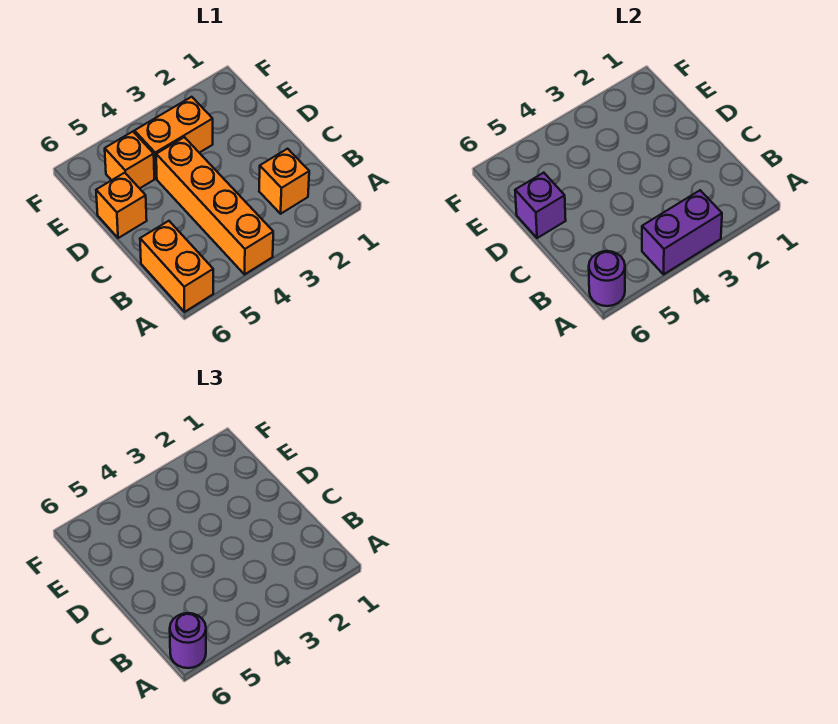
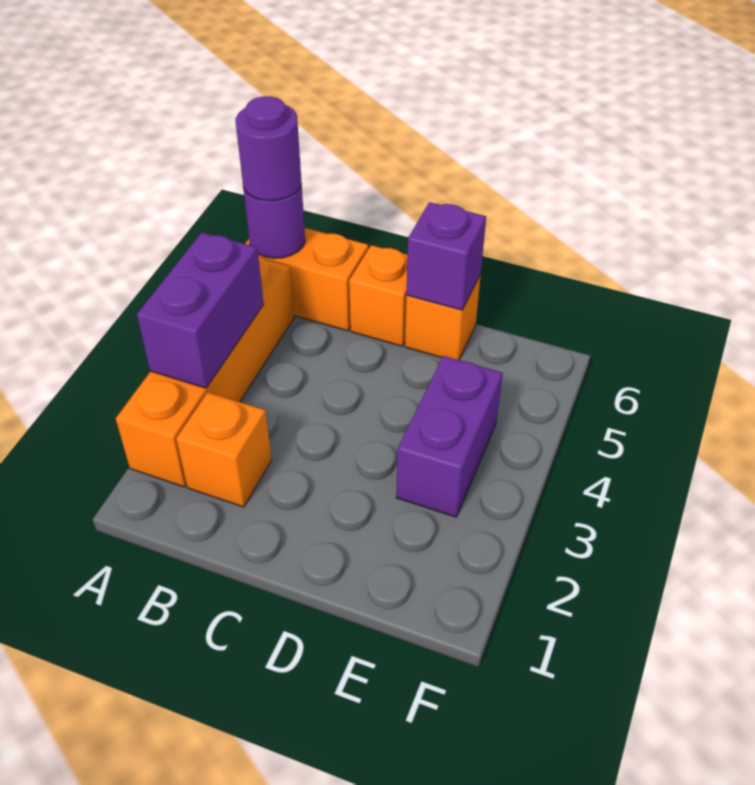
orange 1x4 brick [156,137,273,275] -> orange 1x4 brick turned to [116,256,294,487]
orange 1x2 brick [134,97,213,178] -> purple 1x2 brick [396,356,503,517]
orange 1x1 brick [105,132,154,188] -> orange 1x1 brick moved to [349,245,407,346]

